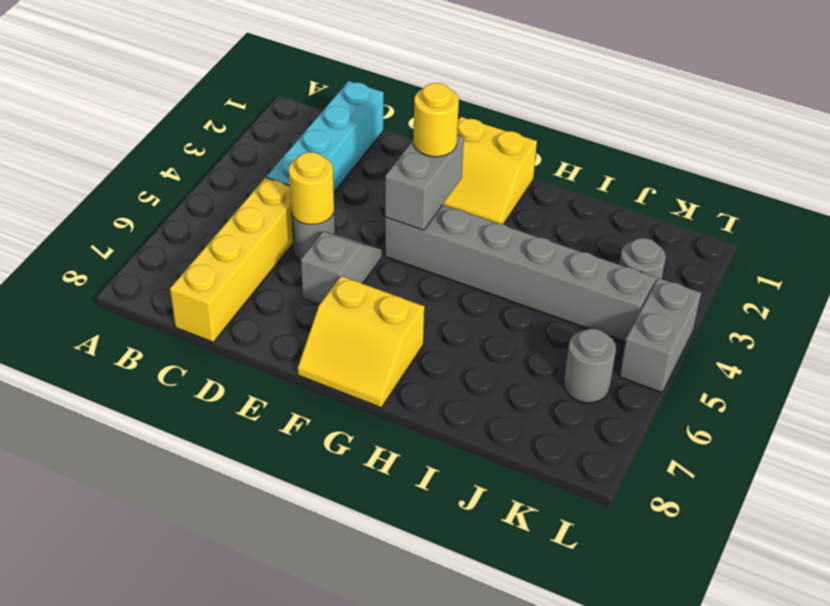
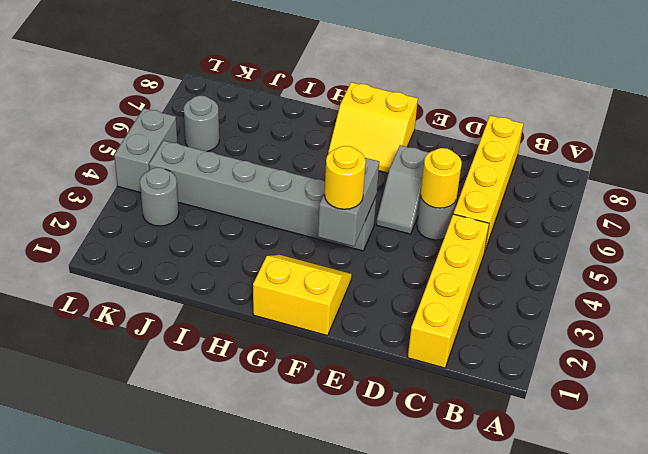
cyan 1x4 brick [266,81,384,192] -> yellow 1x4 brick [408,214,489,368]
yellow 2x2 slope [298,276,424,407] -> yellow 2x2 slope turned to [328,82,418,173]

